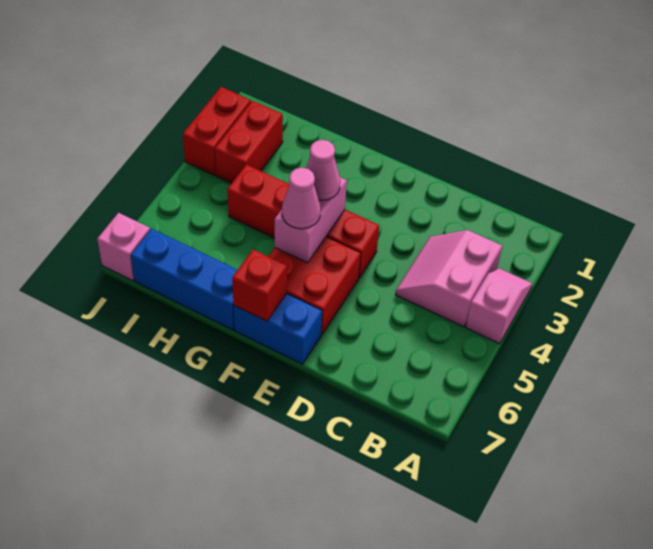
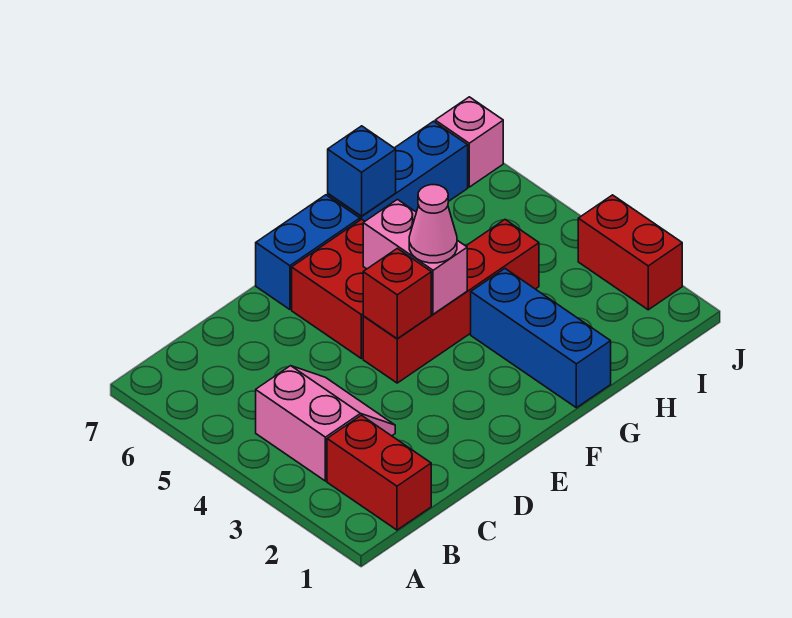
pink 1x2 slope [466,268,532,344] -> none
pink 1x1 cone [282,168,321,229] -> none
red 1x1 brick [232,250,287,321] -> red 1x1 brick moved to [363,248,431,339]
none -> blue 1x3 brick [471,269,611,408]
none -> blue 1x1 brick [328,126,396,216]
red 1x2 brick [215,101,283,183] -> red 1x2 brick moved to [327,415,431,530]

